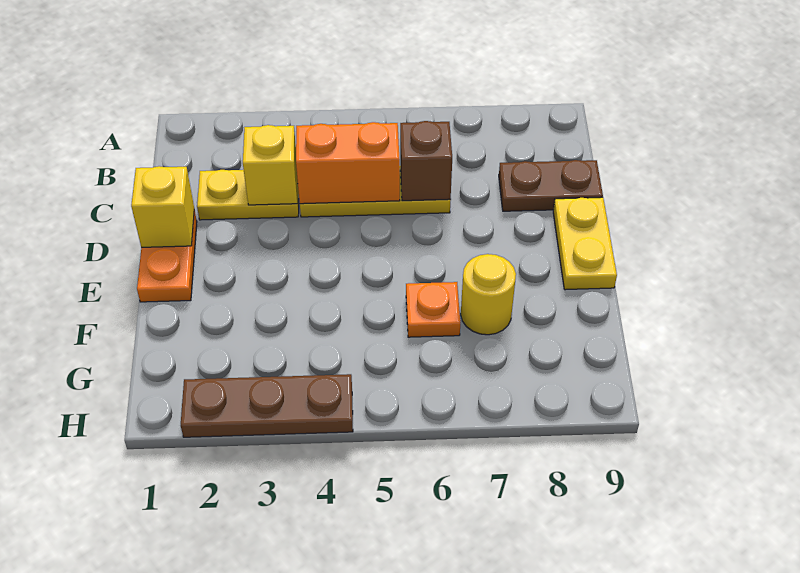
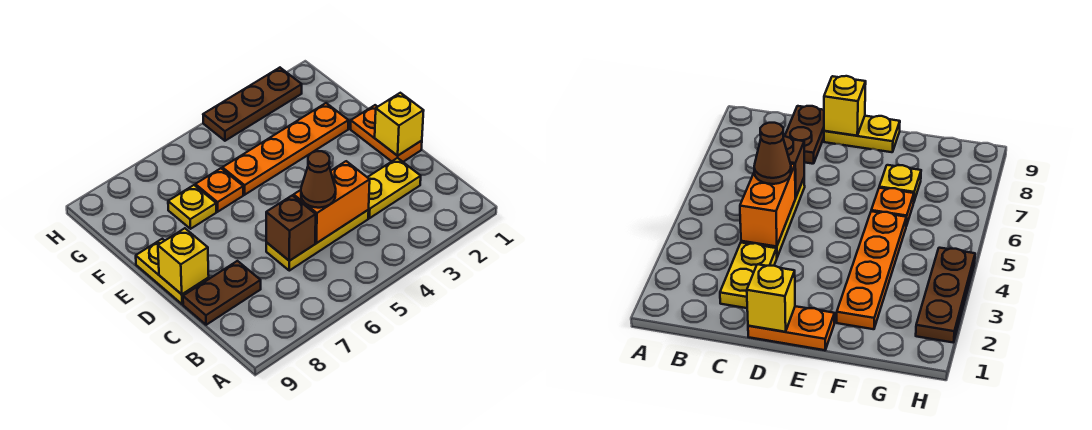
yellow 1x1 brick [243,125,298,205] -> yellow 1x1 brick moved to [158,228,209,294]
none -> brown 1x1 cone [301,151,336,208]
none -> orange 1x4 plate [222,103,348,195]
yellow 1x1 round brick [461,254,516,335] -> yellow 1x1 plate [168,185,216,229]

